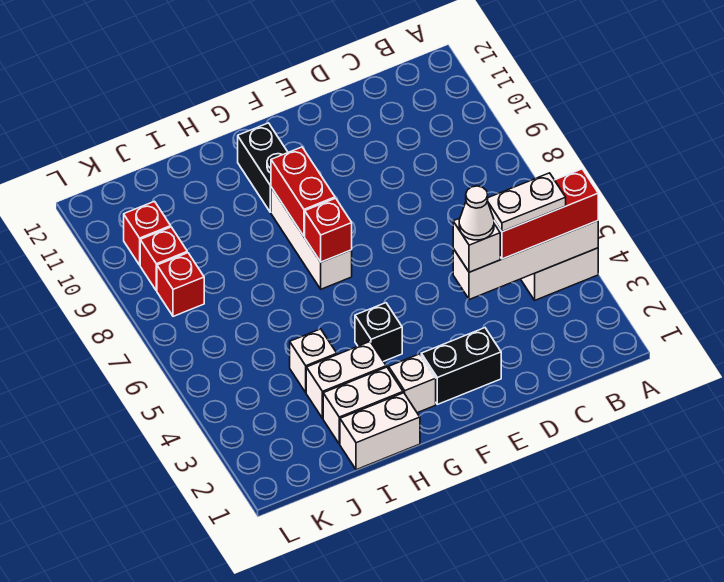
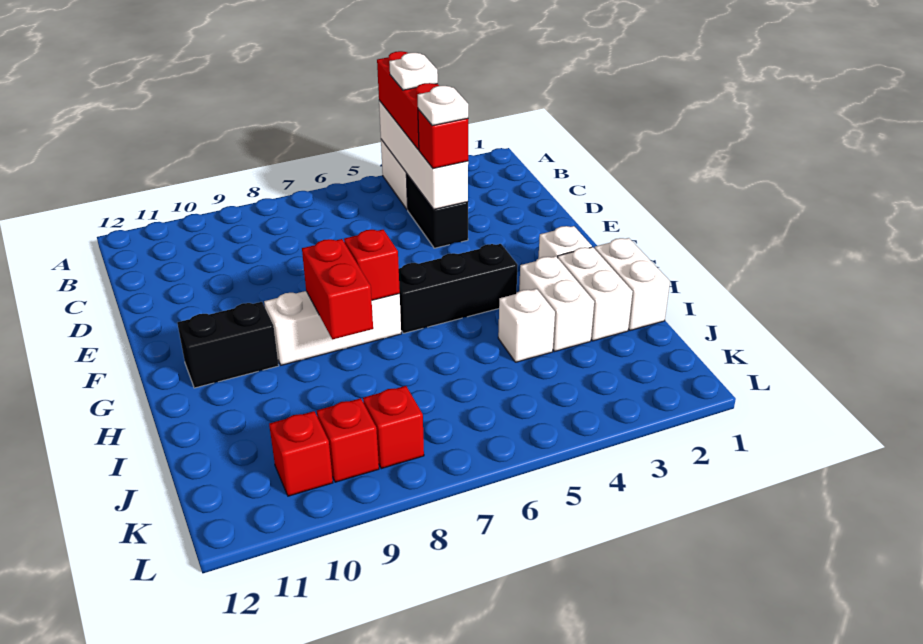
white 1x2 plate [488,173,566,232] -> white 1x1 plate [389,53,438,90]
white 1x1 brick [453,218,500,272] -> red 1x1 brick [418,109,468,169]
white 1x1 cone [459,186,494,240] -> white 1x1 plate [418,86,468,126]
black 1x2 brick [421,328,501,404] -> black 1x2 brick moved to [406,174,468,248]
black 1x1 brick [355,303,402,361] -> black 1x3 brick [399,244,518,333]
red 1x2 brick [271,147,335,236] -> red 1x2 brick turned to [302,239,373,339]

